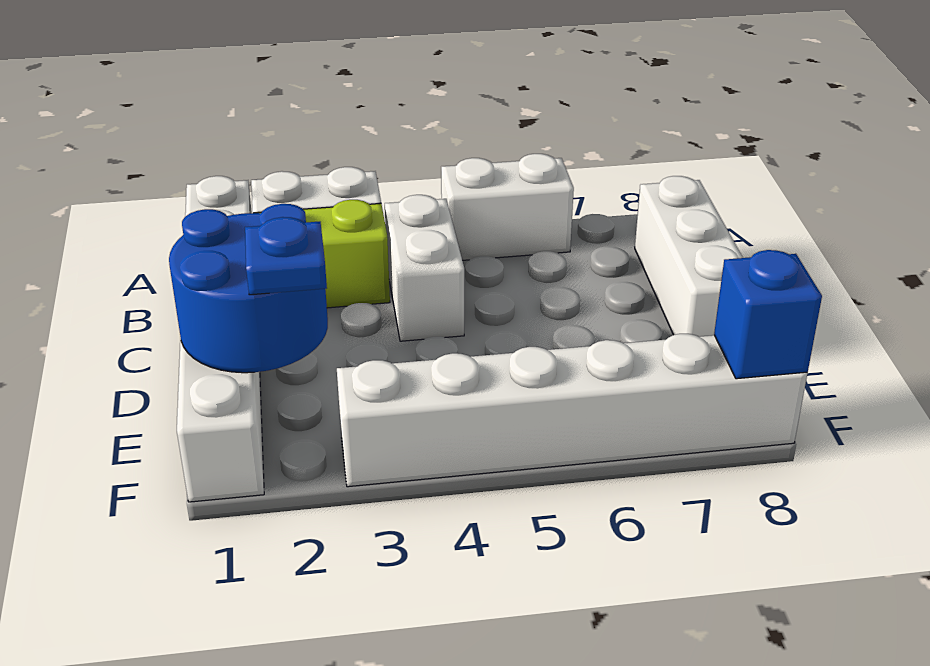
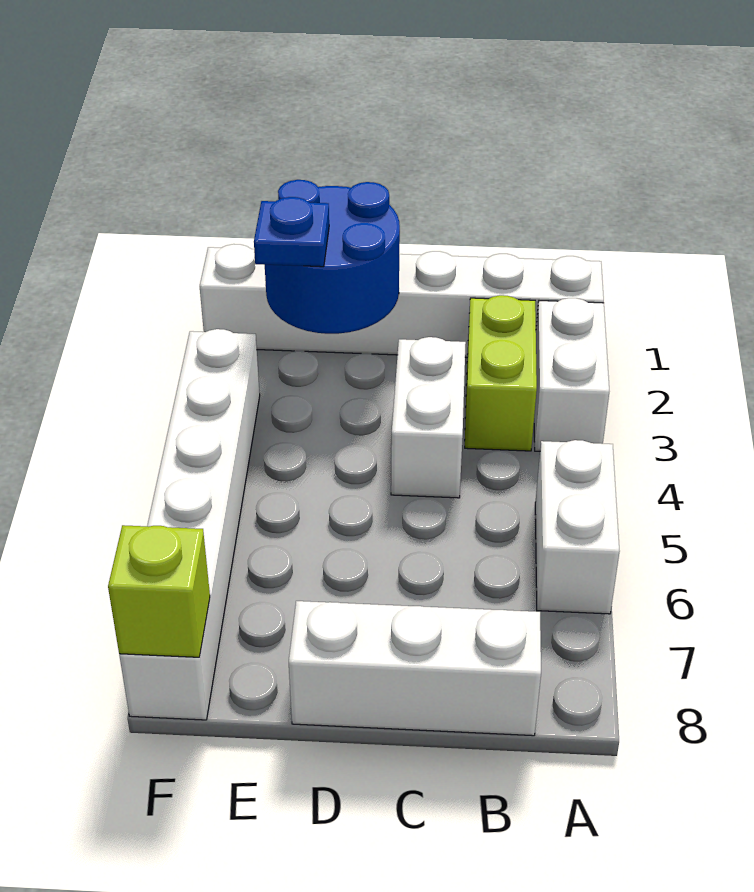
white 1x2 brick [385,195,464,341] -> white 1x2 brick turned to [391,337,466,498]
blue 1x1 brick [714,250,822,379] -> lime 1x1 brick [108,525,210,657]

